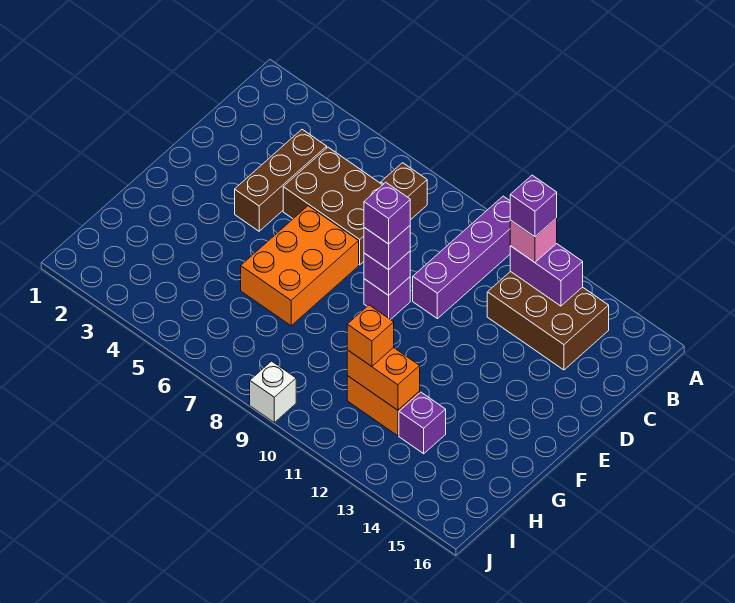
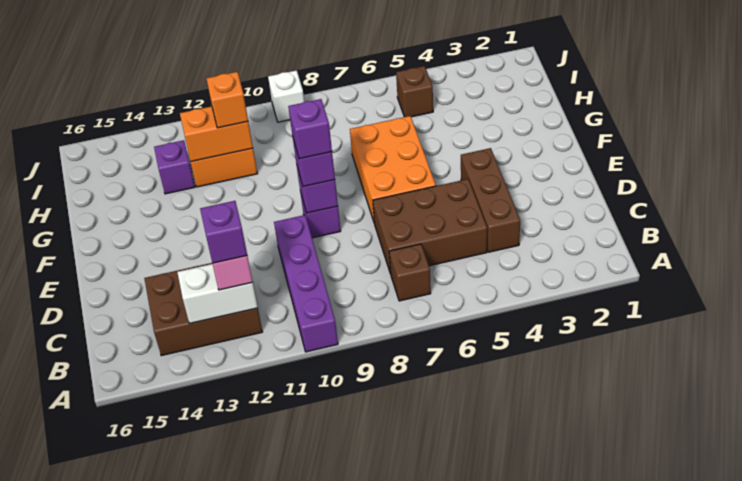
purple 1x2 brick [510,244,583,306] -> white 1x2 brick [177,264,258,324]
none -> brown 1x1 brick [396,66,433,117]

